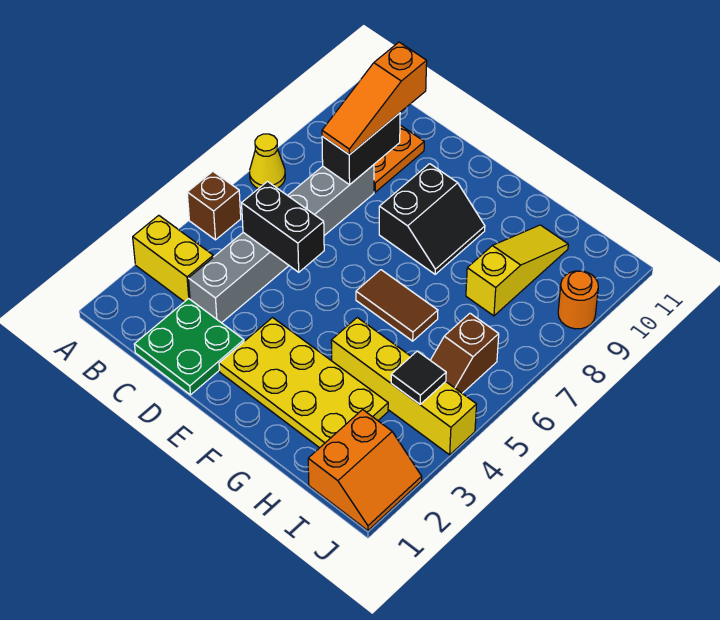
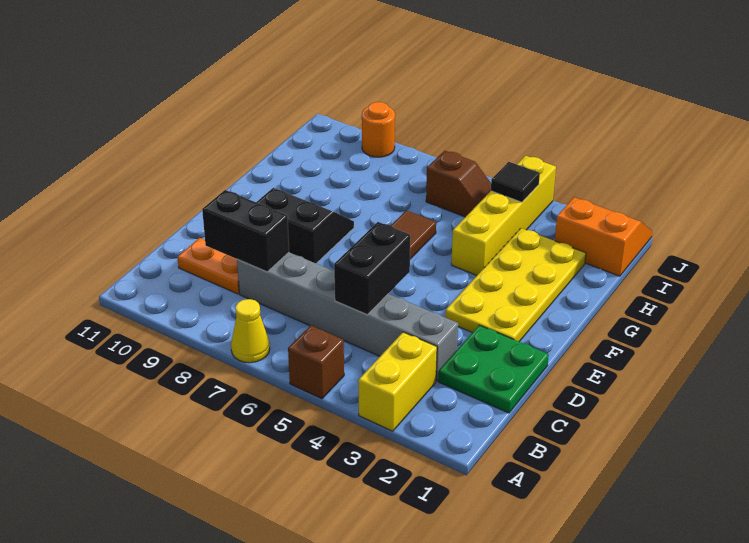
orange 1x3 slope [322,42,427,155] -> none
yellow 1x3 slope [466,225,568,316] -> none

